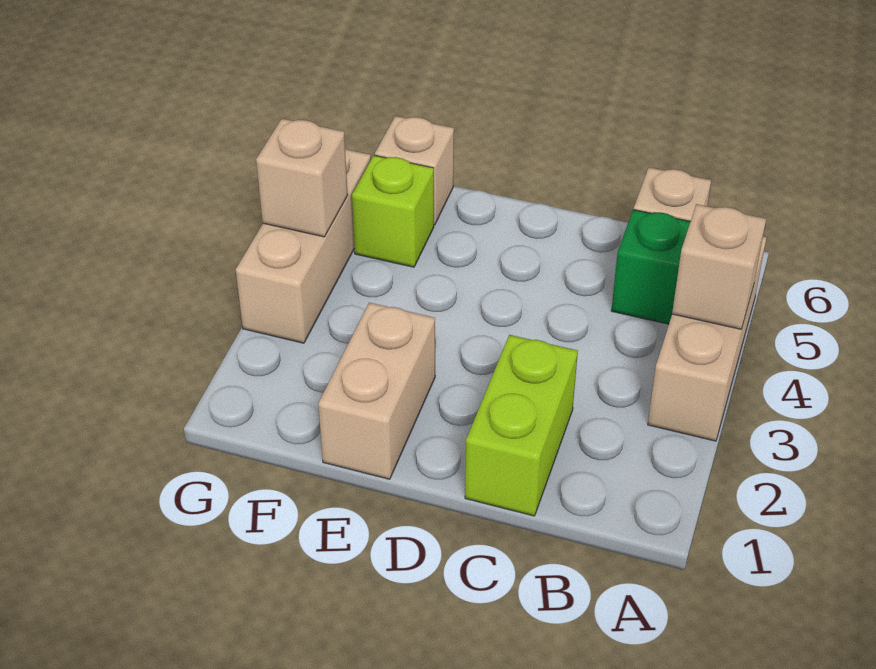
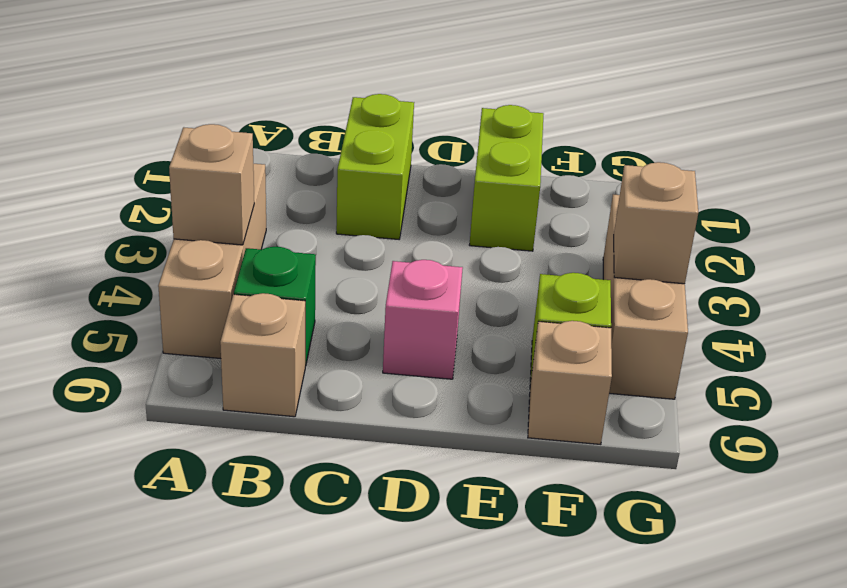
none -> pink 1x1 brick [383,260,463,379]
tan 1x2 brick [318,303,435,479] -> lime 1x2 brick [469,105,544,251]

